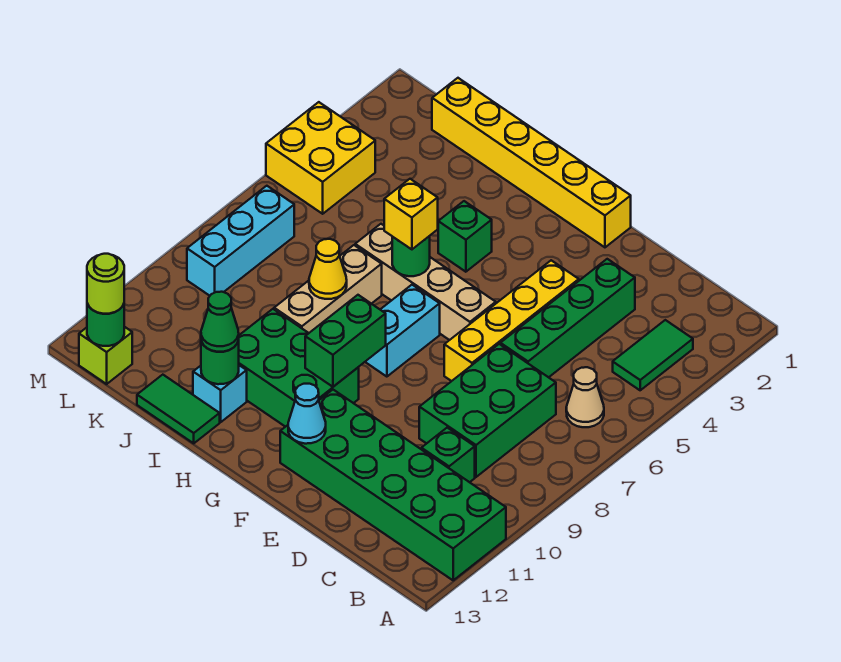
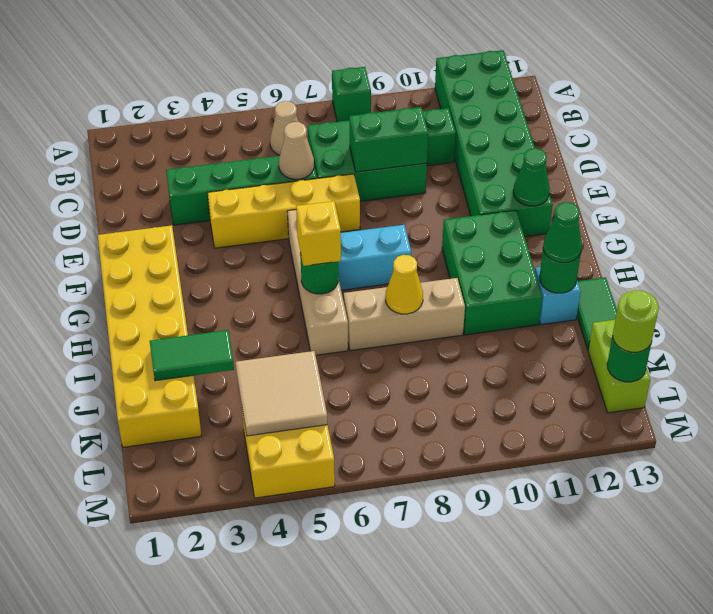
green 1x2 tile [613,320,693,390] -> green 1x2 tile moved to [150,330,234,381]
none -> tan 1x1 cone [279,122,314,179]
yellow 1x6 brick [432,78,631,247] -> yellow 2x6 brick [98,225,201,447]
cyan 1x1 cone [288,384,326,444] -> green 1x1 cone [513,148,550,206]
green 1x2 brick [305,295,386,387] -> green 1x2 brick moved to [349,107,428,172]
green 1x1 brick [438,201,492,272] -> green 1x1 brick moved to [332,67,371,122]
none -> tan 2x2 tile [236,351,327,436]
cyan 1x3 brick [187,186,294,296] -> none
lime 1x1 brick [79,327,132,384] -> lime 1x2 brick [588,320,650,413]

